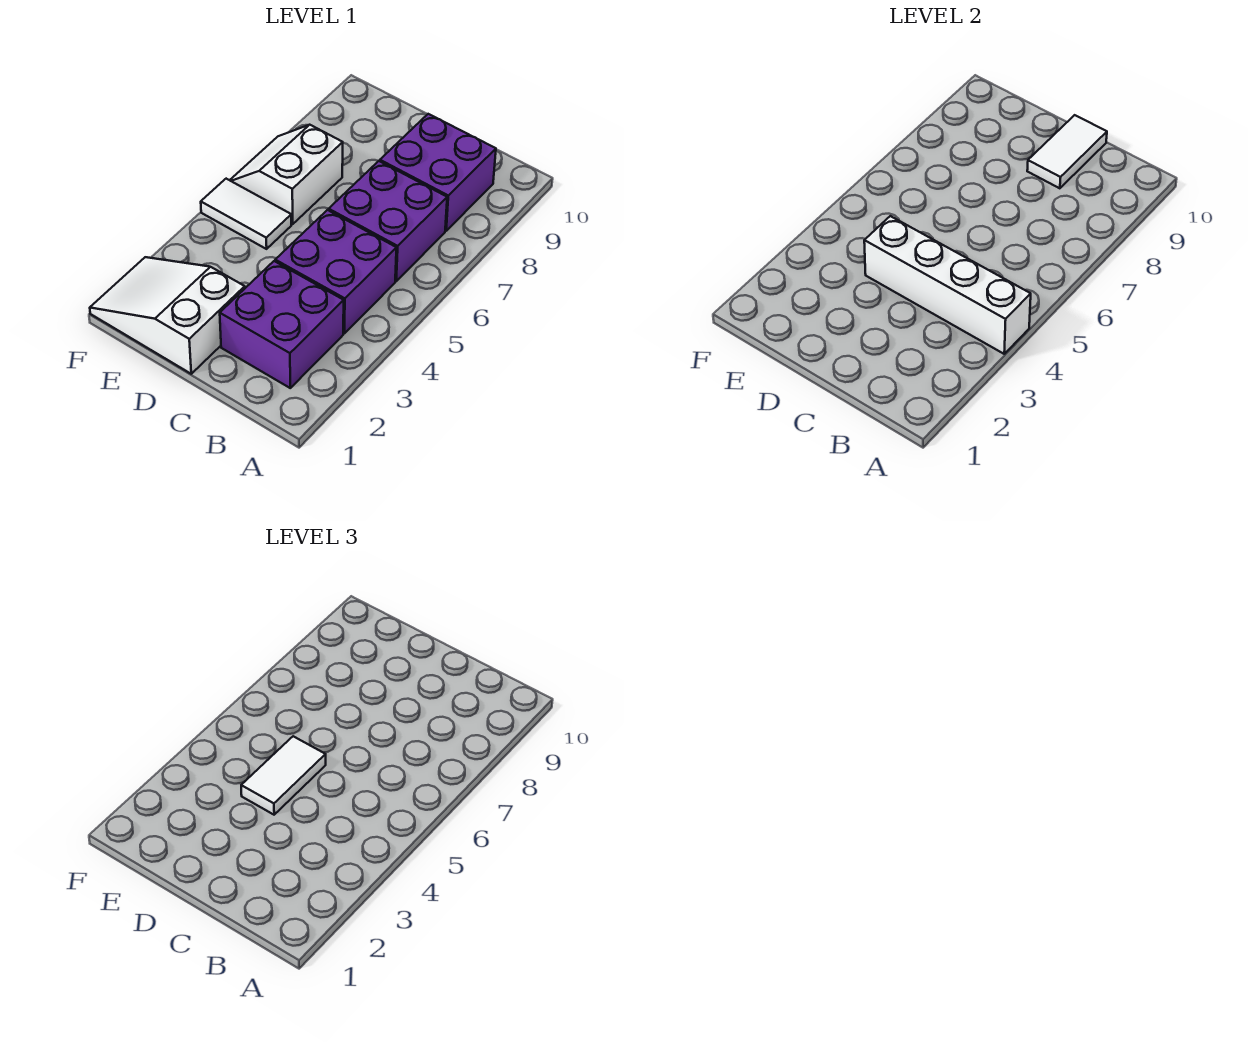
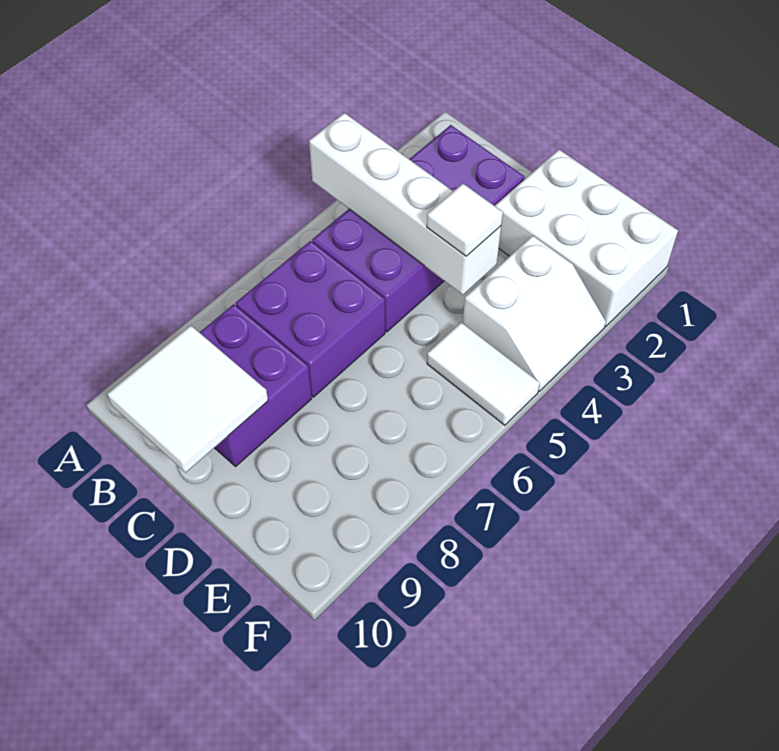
white 1x2 tile [1027,115,1107,188] -> white 2x2 tile [107,325,268,473]
white 2x3 slope [90,257,245,374] -> white 2x3 brick [495,150,678,326]
white 1x2 tile [241,736,326,815] -> white 1x1 tile [427,184,503,256]
white 2x2 slope [230,125,343,224] -> white 2x2 slope moved to [463,236,606,391]

